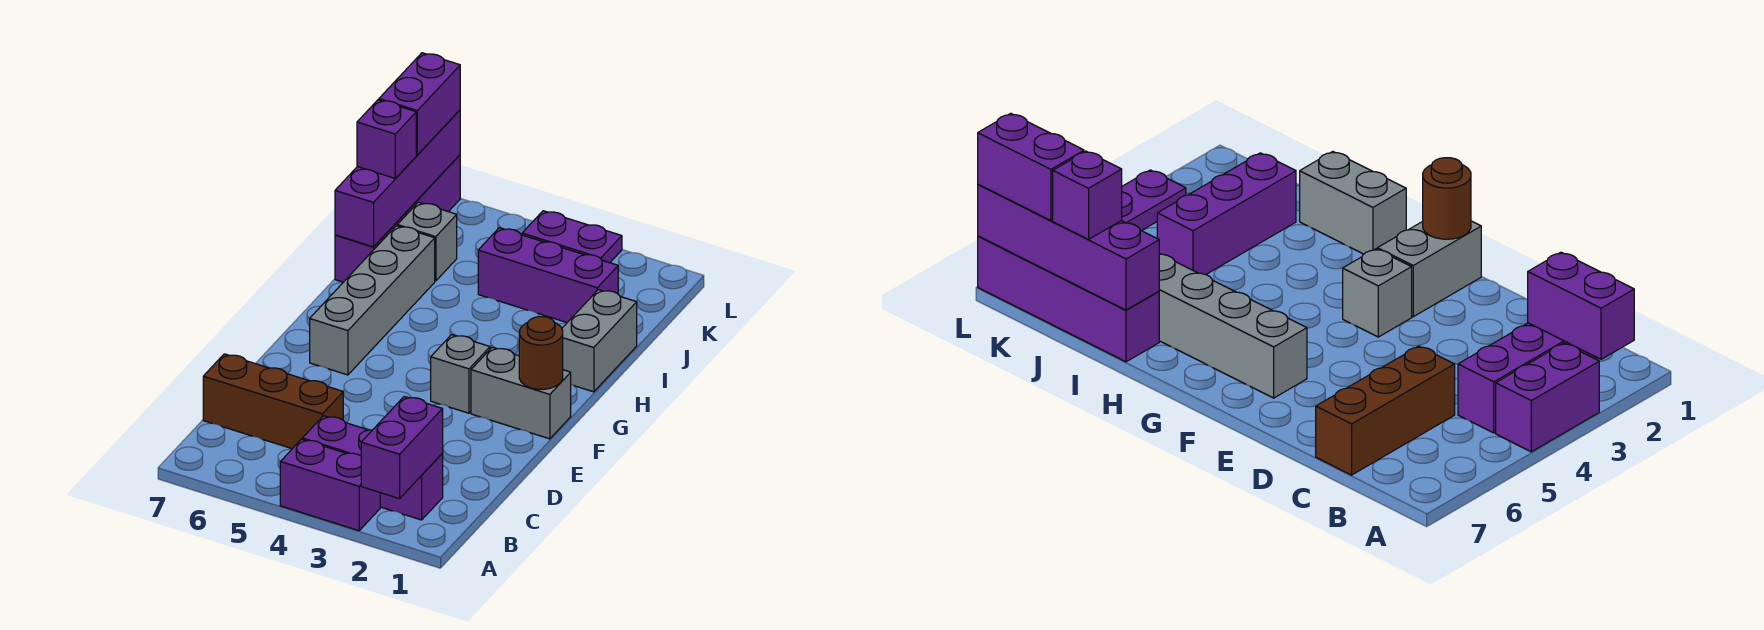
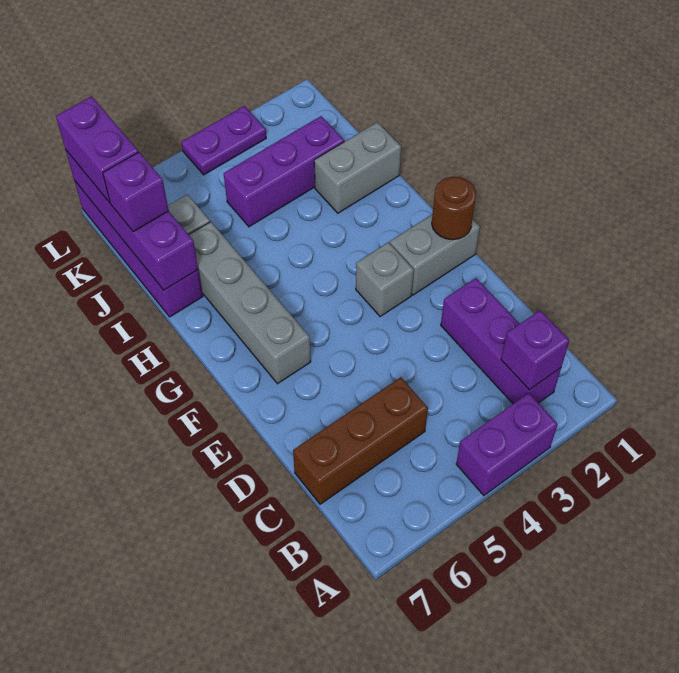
purple 1x2 brick [361,396,443,499] -> purple 1x1 brick [501,310,569,390]
purple 1x3 brick [302,416,443,520] -> purple 1x3 brick turned to [441,278,561,404]
grey 1x2 brick [562,290,637,392] -> grey 1x2 brick turned to [314,122,401,213]

